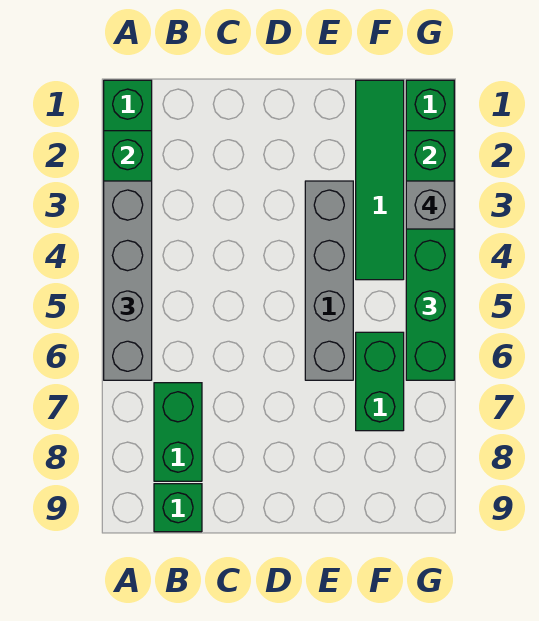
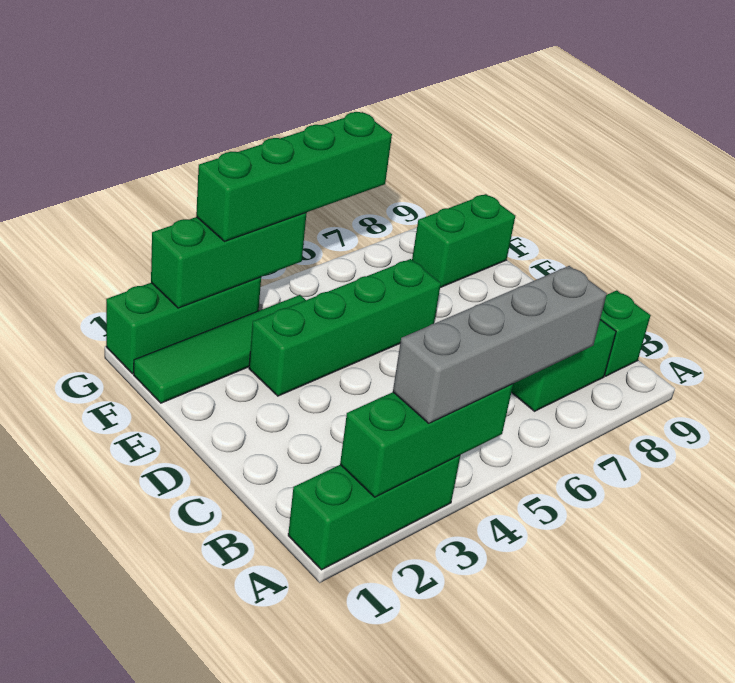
grey 1x4 brick [305,181,353,380] -> green 1x4 brick [249,259,441,396]
green 1x2 brick [356,332,404,431] -> green 1x2 brick moved to [412,194,515,288]
grey 1x1 brick [406,181,454,229] -> none

